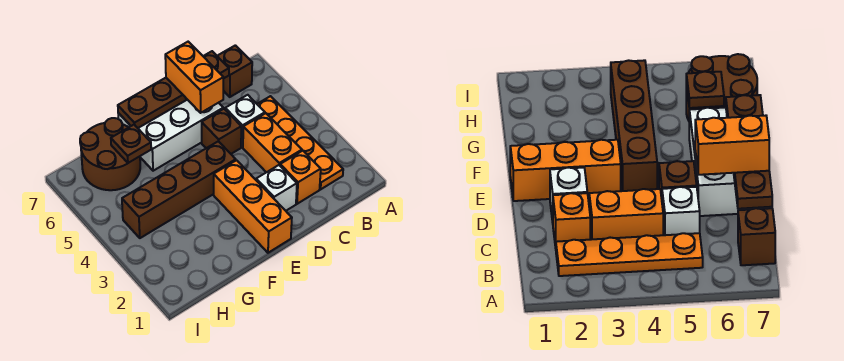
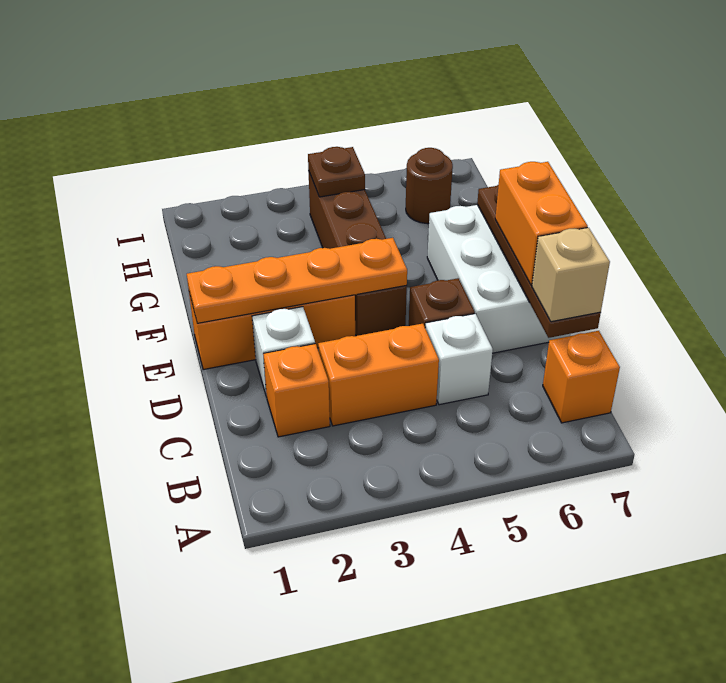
orange 1x4 plate [257,96,343,189] -> orange 1x4 plate moved to [187,238,407,323]
brown 1x1 brick [218,45,252,97] -> orange 1x1 brick [543,331,620,423]
none -> tan 1x1 brick [532,228,610,322]
orange 1x2 brick [165,42,223,113] -> orange 1x2 brick turned to [495,162,588,285]
brown 2x2 round brick [80,118,140,190] -> brown 1x1 round brick [406,148,453,224]
brown 1x1 plate [111,125,151,163] -> brown 1x1 plate moved to [308,147,365,197]

